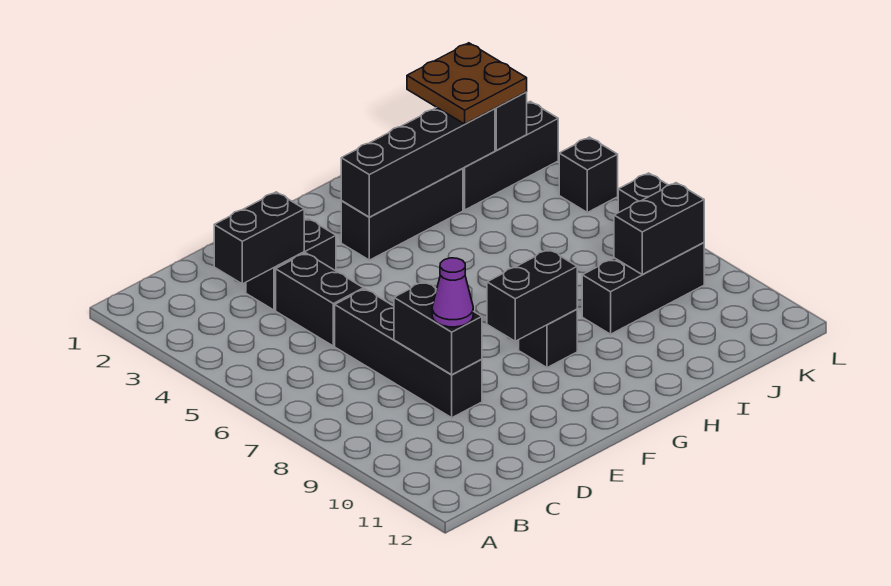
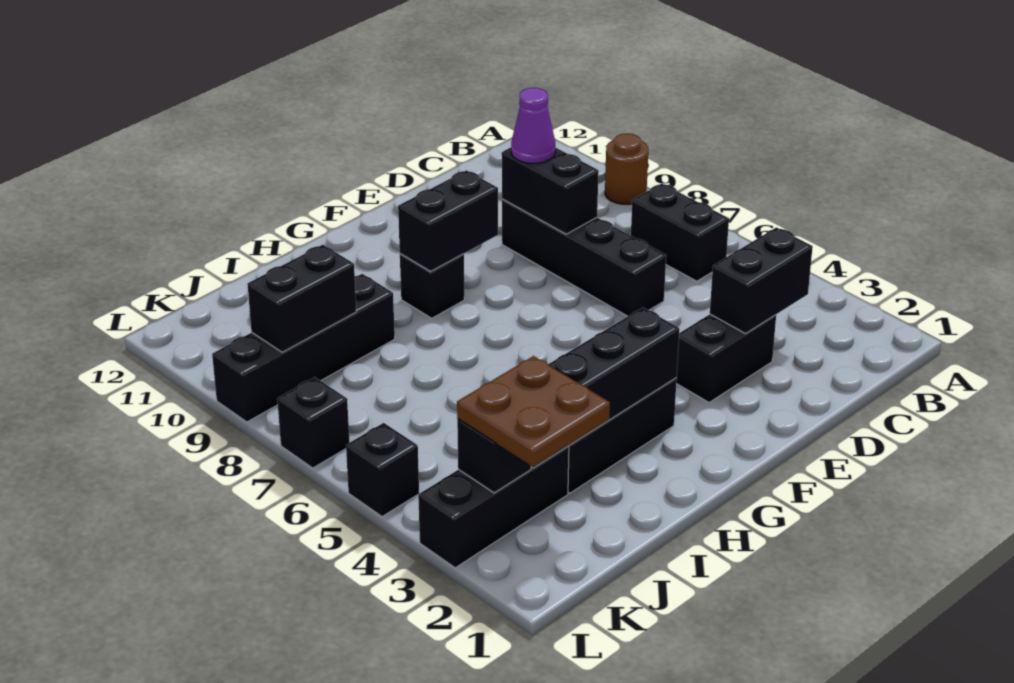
none -> brown 1x1 round brick [605,134,648,204]
black 1x2 brick [276,253,364,346] -> black 1x2 brick moved to [631,183,729,281]
black 1x3 brick [582,243,704,334] -> black 1x4 brick [212,274,395,422]

